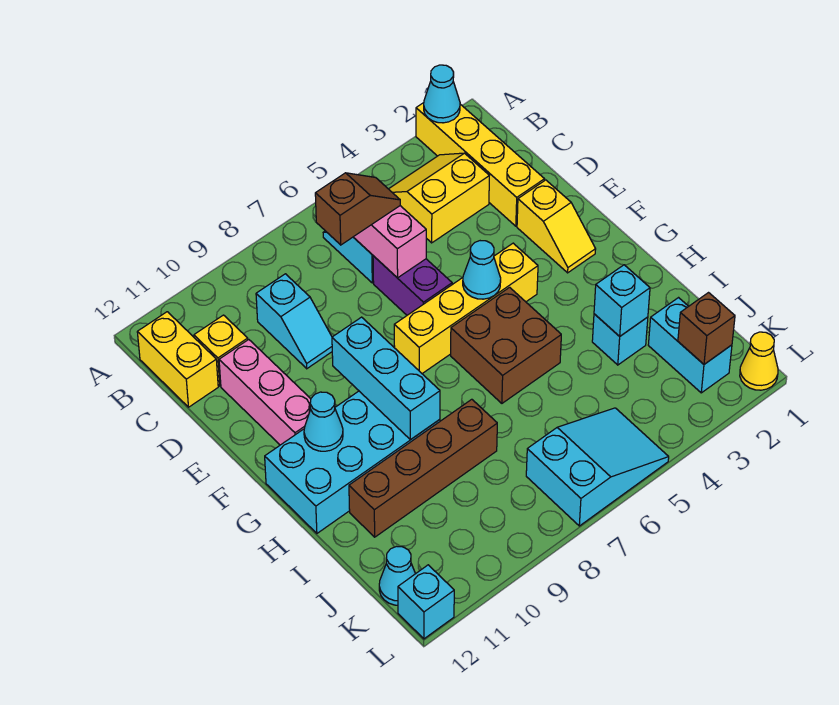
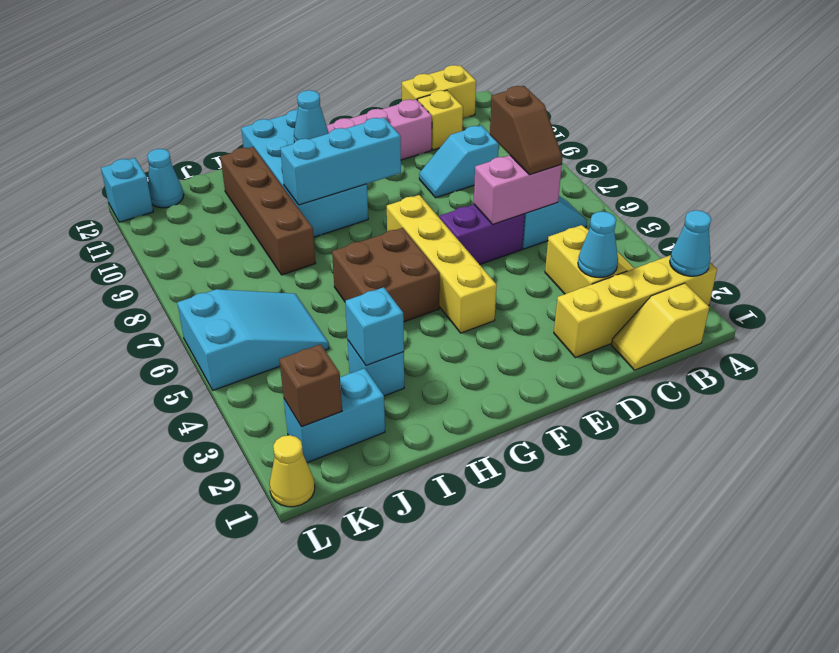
yellow 1x2 slope [517,180,596,273] -> yellow 1x2 slope moved to [612,283,709,370]
cyan 1x1 cone [463,241,501,299] -> cyan 1x1 cone moved to [578,211,618,277]
cyan 2x3 slope [526,408,669,526] -> cyan 2x3 slope turned to [177,289,329,390]

